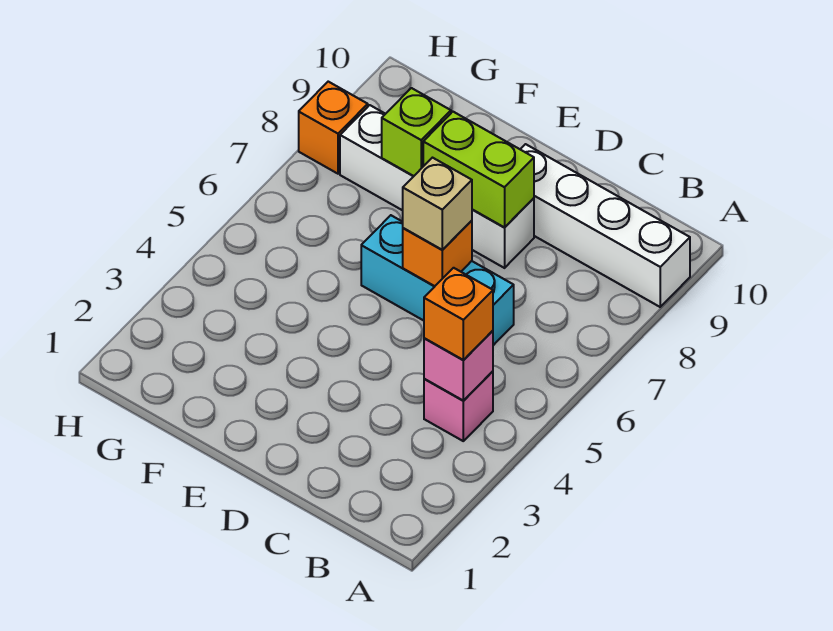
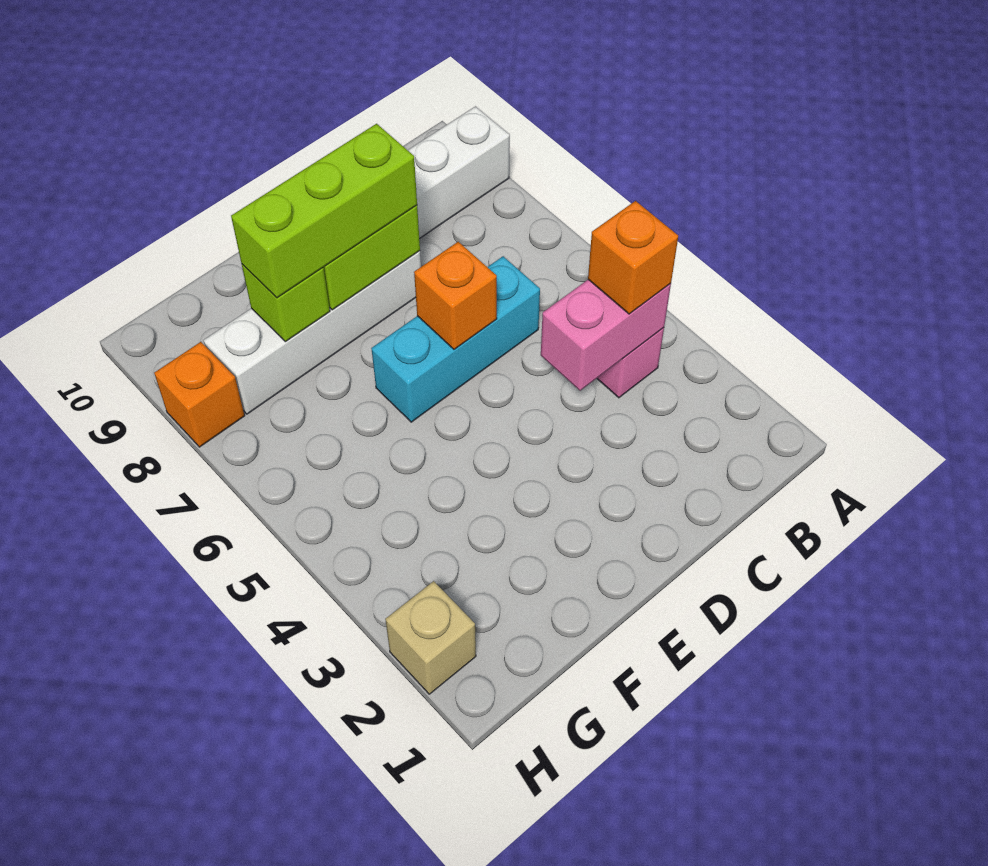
pink 1x1 brick [424,331,493,400] -> pink 1x2 brick [541,280,671,391]
tan 1x1 brick [403,158,472,250] -> tan 1x1 brick moved to [385,581,476,694]
none -> lime 1x3 brick [231,124,417,298]

